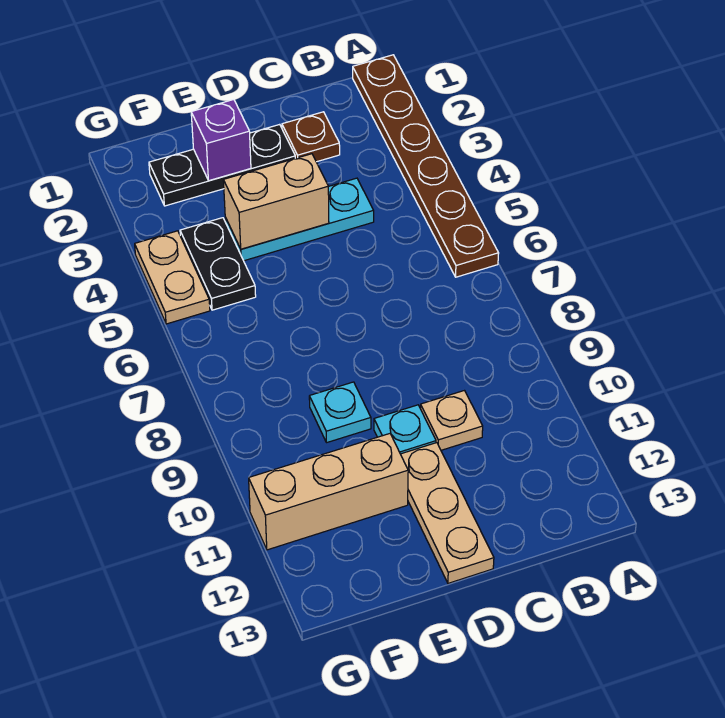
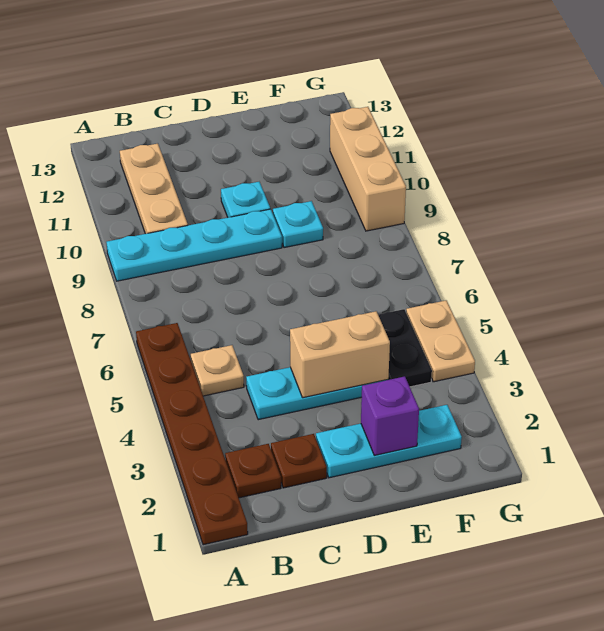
none -> cyan 1x4 plate [107,209,282,281]
none -> brown 1x1 plate [225,444,281,498]
tan 1x1 plate [420,391,483,450] -> tan 1x1 plate moved to [191,345,244,396]
black 1x3 plate [149,124,295,206] -> cyan 1x3 plate [316,405,462,478]
tan 1x3 plate [401,443,494,583] -> tan 1x3 plate moved to [120,144,188,234]
tan 1x3 brick [249,434,408,550] -> tan 1x3 brick turned to [330,107,406,231]

